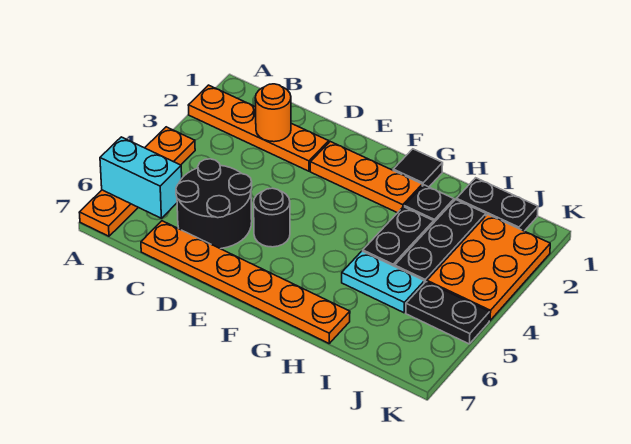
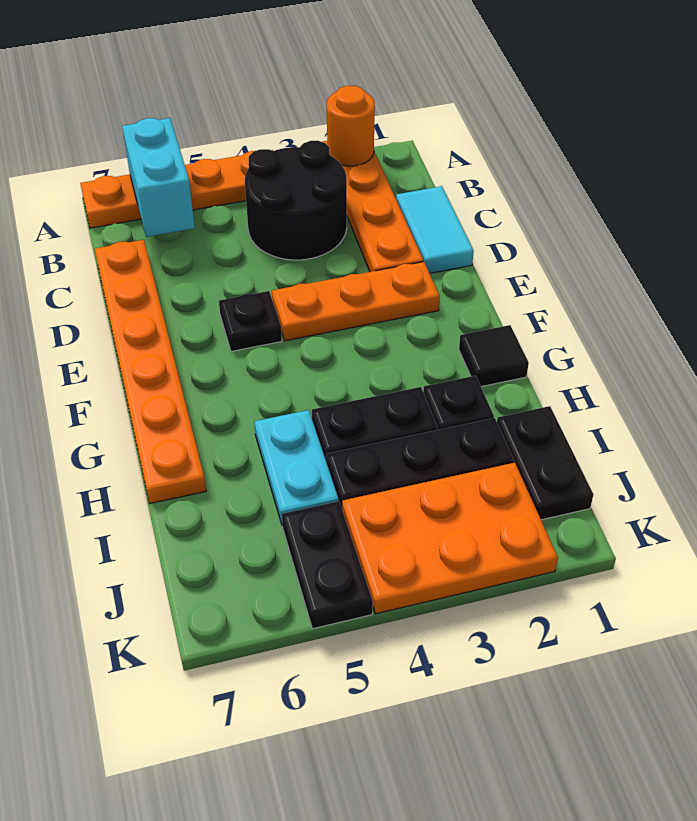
none -> cyan 1x2 tile [396,186,474,273]
orange 1x1 round brick [255,84,291,142] -> orange 1x1 round brick moved to [327,86,375,166]
black 2x2 round brick [176,159,252,249] -> black 2x2 round brick moved to [245,141,347,260]
orange 1x3 plate [310,142,422,213] -> orange 1x3 plate turned to [272,262,440,341]
black 1x1 round brick [254,188,290,247] -> black 1x1 plate [219,291,282,351]

